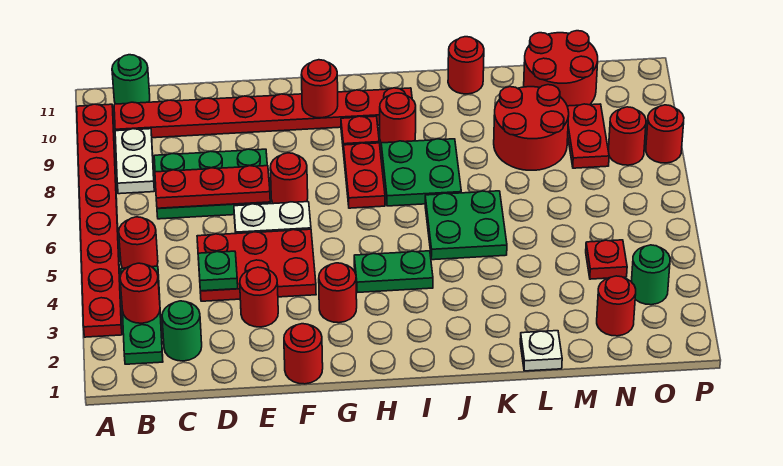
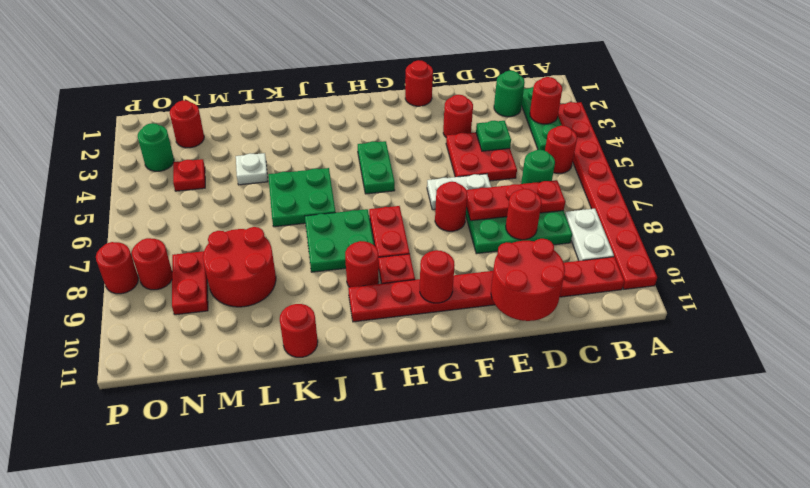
green 1x1 round brick [112,55,150,104] -> green 1x1 round brick moved to [521,150,555,184]
red 2x3 plate [197,229,316,301] -> red 2x2 plate [446,132,517,181]
red 1x1 round brick [319,263,357,323] -> red 1x1 round brick moved to [506,189,542,240]
green 1x2 plate [354,251,433,293] -> green 1x2 plate turned to [358,141,395,194]
white 1x1 plate [520,331,562,371] -> white 1x1 plate moved to [236,153,268,185]
red 2x2 round brick [524,31,598,106] -> red 2x2 round brick moved to [491,239,565,321]

